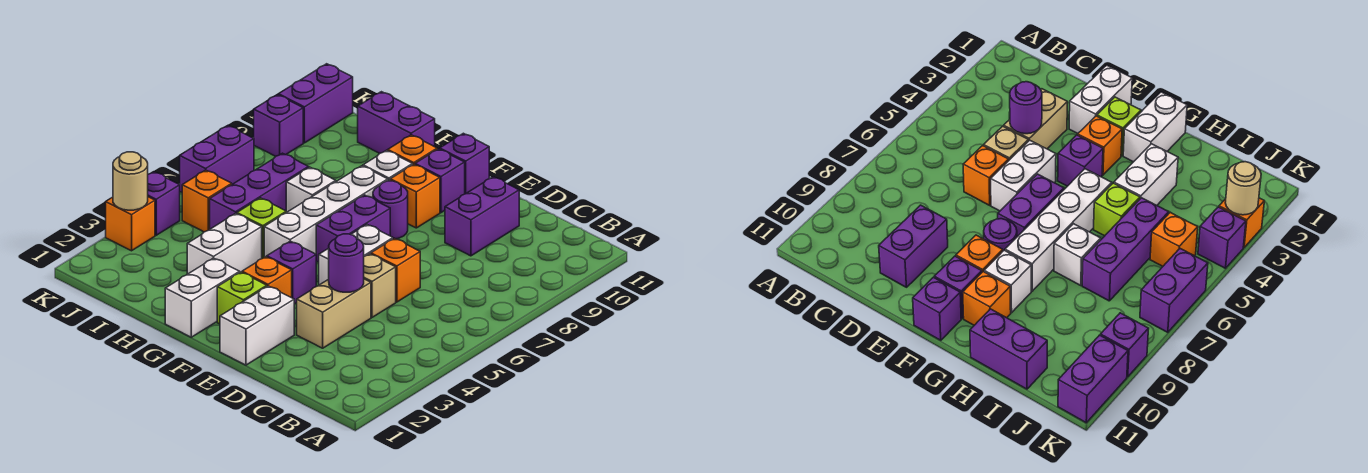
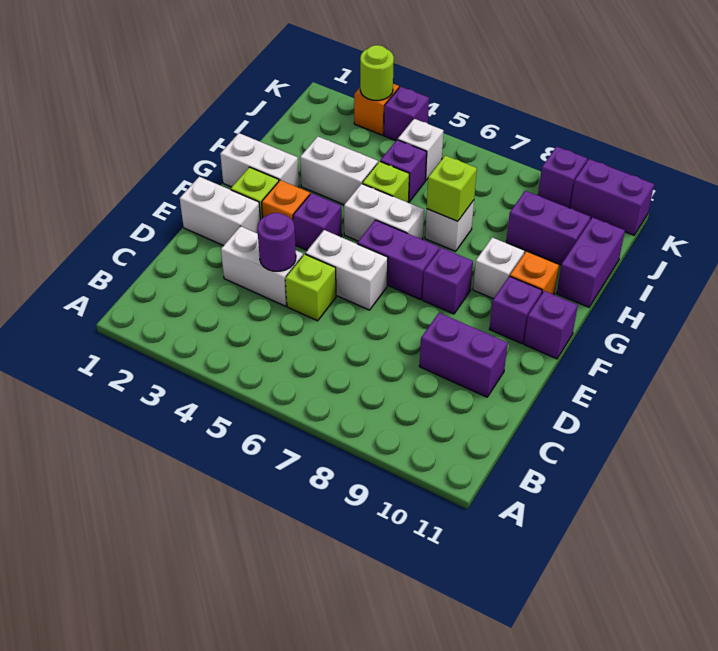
tan 1x2 brick [297,279,371,348] -> white 1x2 brick [221,226,303,306]
tan 1x1 brick [364,254,396,317] -> lime 1x1 brick [285,254,336,321]
orange 1x1 brick [371,238,420,302] -> none
purple 1x1 round brick [373,181,408,239] -> purple 1x1 brick [422,248,473,314]
orange 1x1 brick [390,164,440,228] -> none
white 1x4 brick [264,166,388,257] -> white 1x2 brick [344,184,424,241]
none -> lime 1x1 brick [427,155,477,221]
purple 1x3 brick [210,153,309,229] -> purple 1x1 brick [380,140,427,202]
orange 1x1 brick [182,170,232,232] -> white 1x1 brick [398,119,444,180]
tan 1x1 round brick [113,152,148,210] -> lime 1x1 round brick [360,45,394,101]
purple 1x2 brick [180,126,254,192] -> purple 1x2 brick moved to [506,191,591,265]

